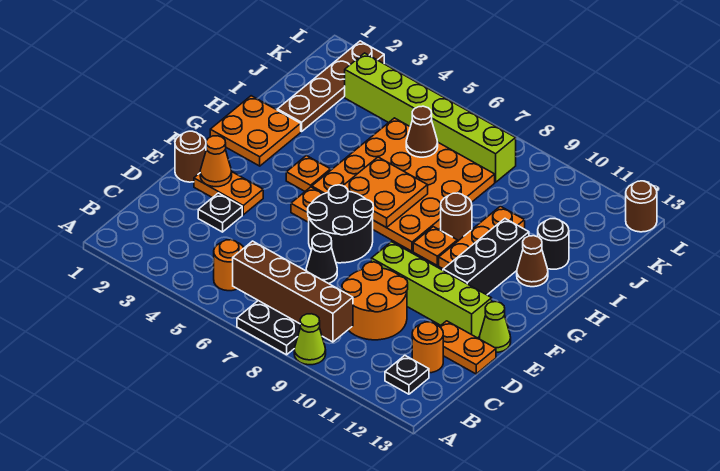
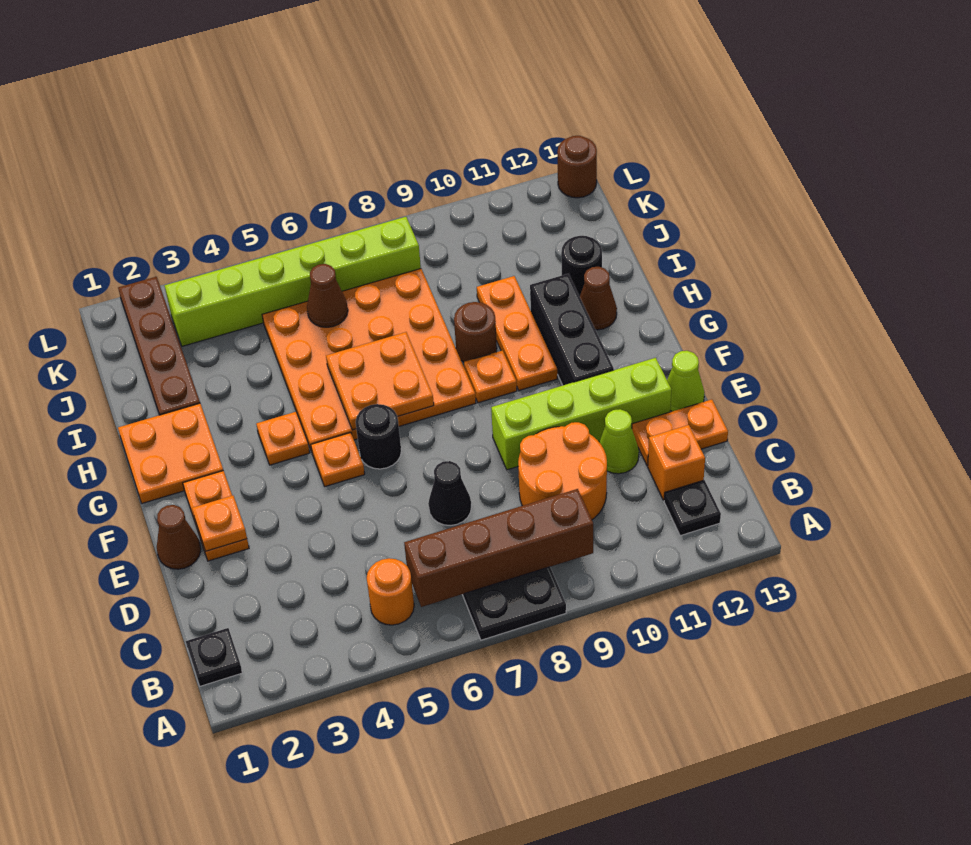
lime 1x1 cone [294,314,326,365] -> lime 1x1 cone moved to [599,409,639,474]
orange 1x1 round brick [412,322,443,373] -> orange 1x1 brick [648,425,705,500]
black 1x1 plate [198,193,242,232] -> black 1x1 plate moved to [186,628,242,686]
brown 1x1 round brick [175,131,206,182] -> brown 1x1 cone [157,505,201,569]
orange 1x2 plate [194,171,263,215] -> orange 1x2 plate turned to [183,471,249,561]
orange 1x1 cone [200,136,232,187] -> orange 1x1 plate [192,496,247,551]
black 2x2 round brick [308,185,373,263] -> black 1x1 round brick [356,404,401,469]

